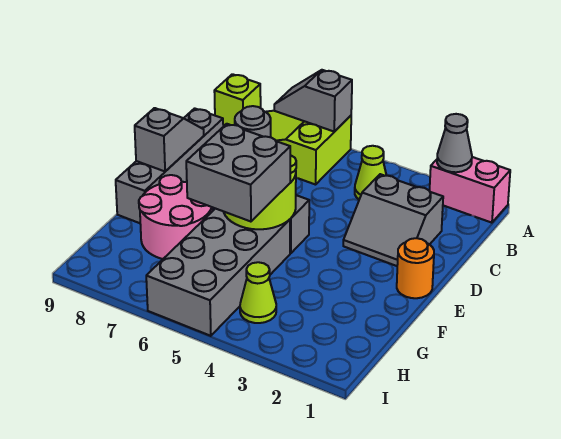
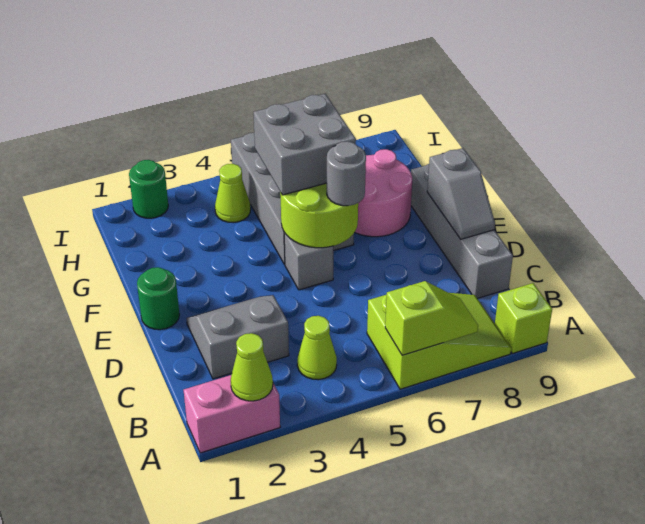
grey 1x1 cone [437,114,472,172] -> lime 1x1 cone [231,333,273,401]
grey 1x2 slope [274,70,352,132] -> lime 1x2 slope [385,281,478,355]
orange 1x1 round brick [397,238,434,298] -> green 1x1 round brick [137,267,179,330]
none -> green 1x1 round brick [129,160,168,218]

